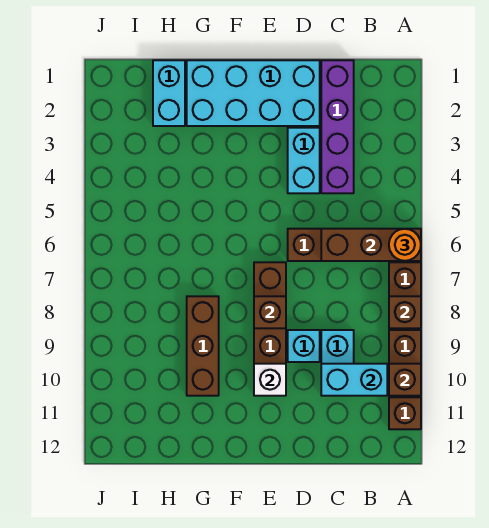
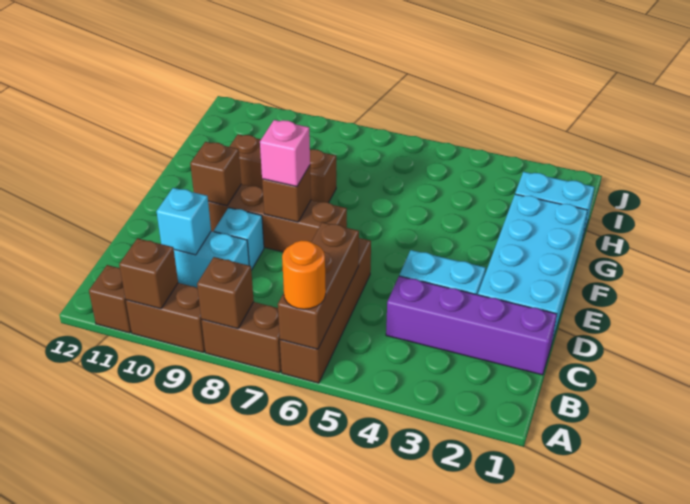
cyan 1x2 brick [321,364,387,396] -> cyan 1x1 brick [156,188,211,255]
none -> pink 1x1 brick [260,120,310,187]
white 1x1 brick [254,364,286,396] -> brown 1x1 brick [190,142,241,206]

